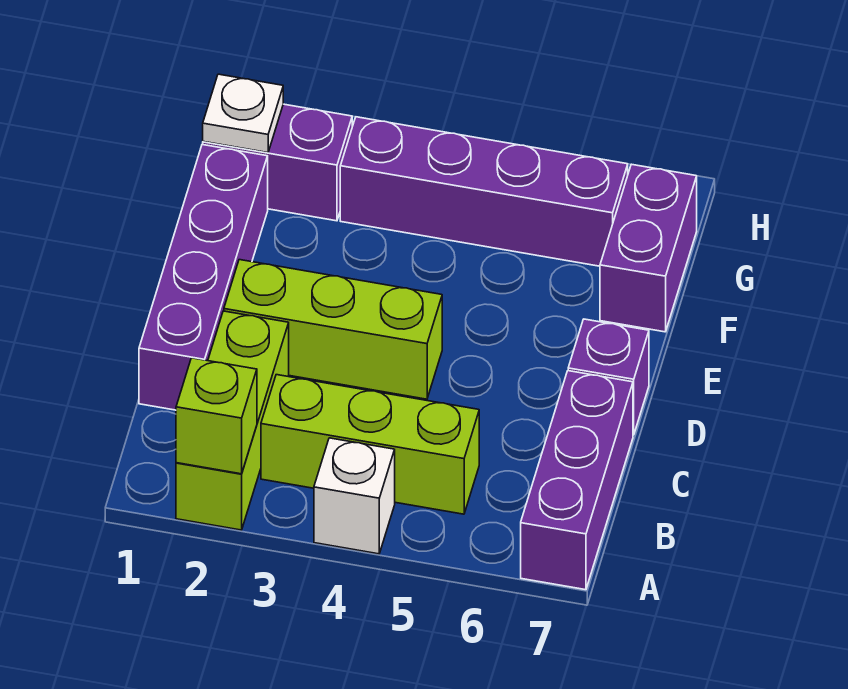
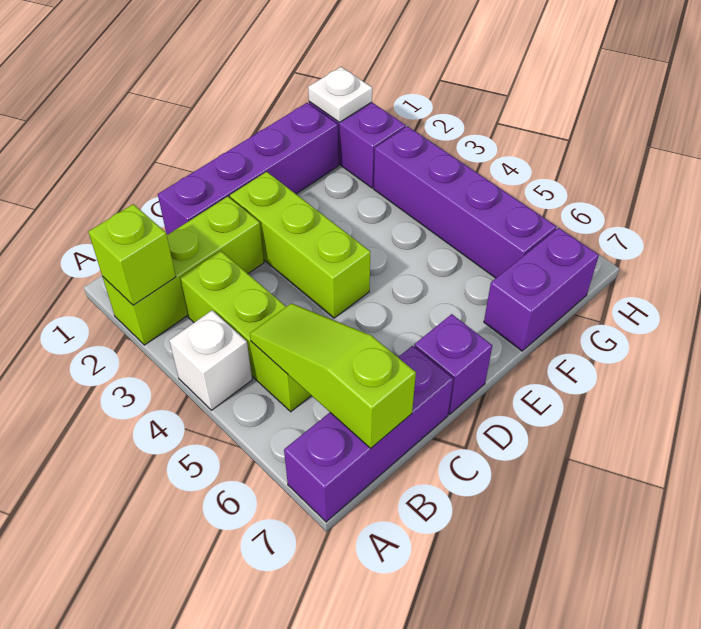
none -> lime 1x3 slope [250,303,416,448]

